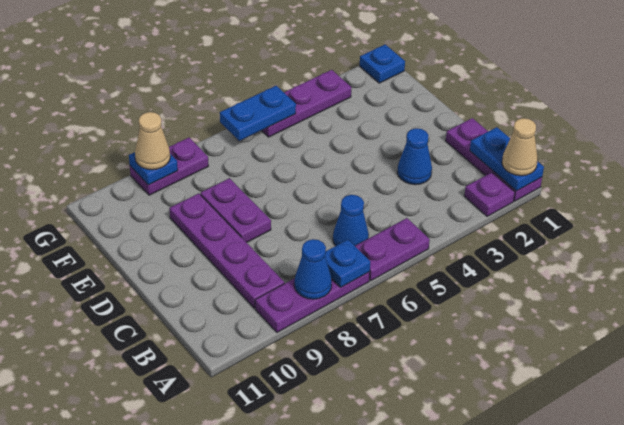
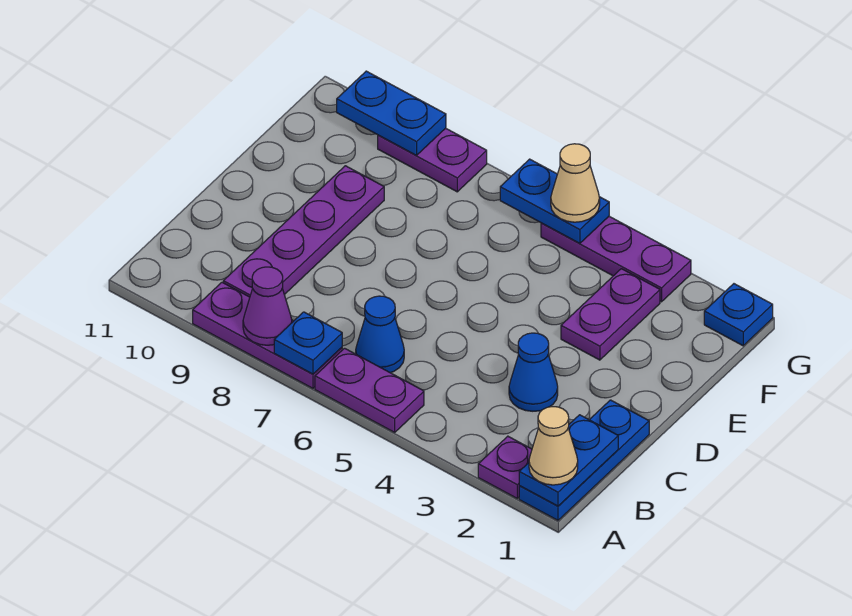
purple 1x3 plate [446,118,542,201] -> blue 1x3 plate [519,400,649,520]
blue 1x1 cone [294,239,332,299] -> purple 1x1 cone [243,267,292,345]
purple 1x2 plate [200,178,271,243] -> purple 1x2 plate moved to [561,269,660,360]
blue 1x1 plate [129,152,178,185] -> blue 1x2 plate [337,71,446,155]
tan 1x1 cone [135,112,170,170] -> tan 1x1 cone moved to [551,144,600,222]

